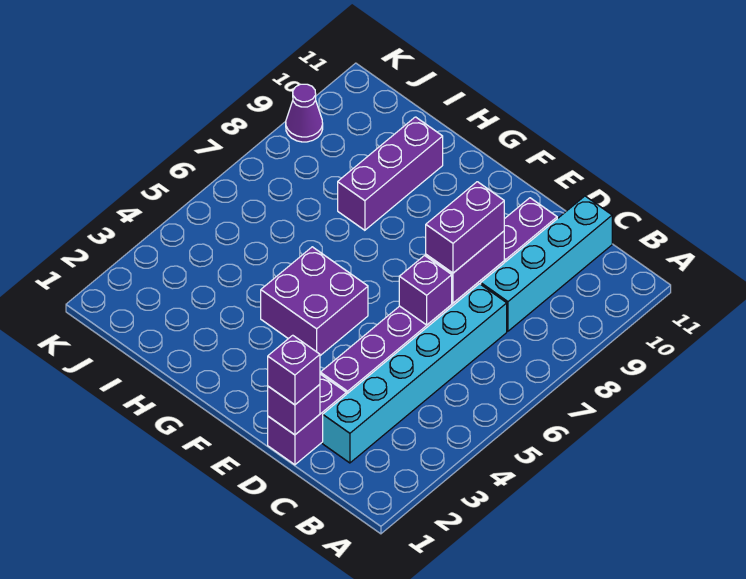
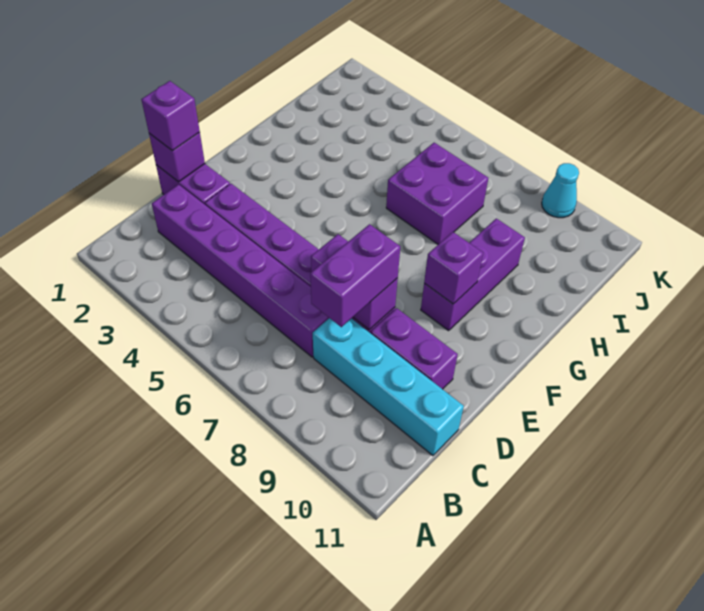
cyan 1x6 brick [323,284,507,463] -> purple 1x6 brick [152,184,329,357]
purple 1x1 brick [399,256,452,325] -> purple 1x1 brick moved to [424,232,483,304]
purple 1x2 brick [426,182,504,273] -> purple 1x2 brick turned to [310,224,400,327]
purple 2x2 brick [261,247,368,356] -> purple 2x2 brick moved to [386,143,488,244]
purple 1x3 brick [338,117,443,230] -> purple 1x3 brick turned to [421,218,525,331]
purple 1x1 cone [286,84,323,142] -> cyan 1x1 cone [542,163,579,218]

